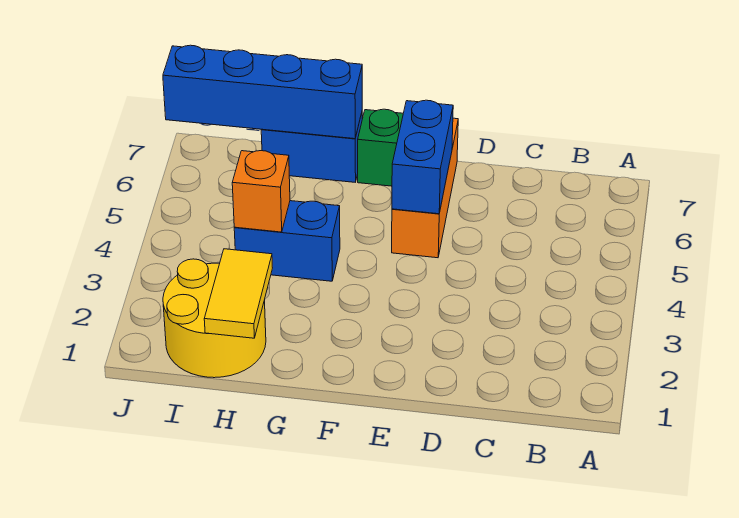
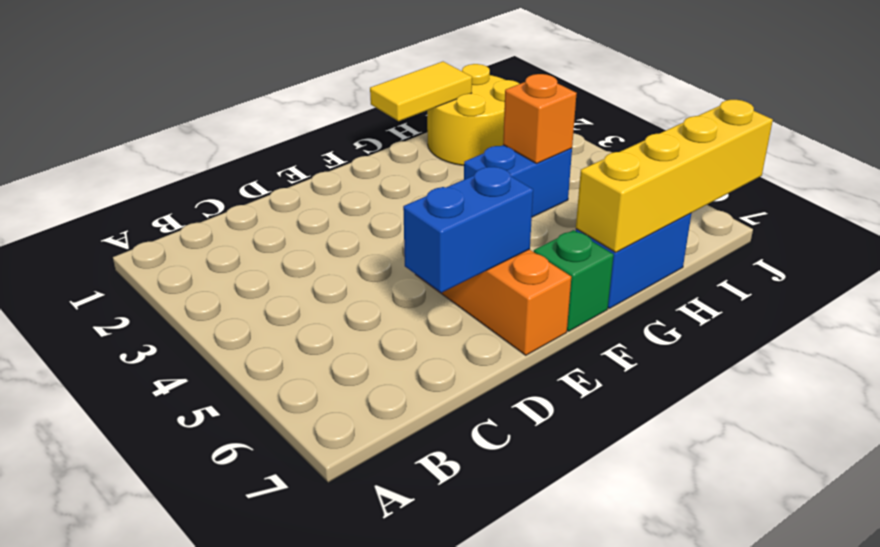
blue 1x2 brick [392,100,453,214] -> blue 1x2 brick turned to [403,167,533,293]
blue 1x4 brick [163,45,362,139] -> yellow 1x4 brick [576,100,773,252]
yellow 1x2 tile [204,249,272,338] -> yellow 1x2 tile turned to [370,62,472,121]

